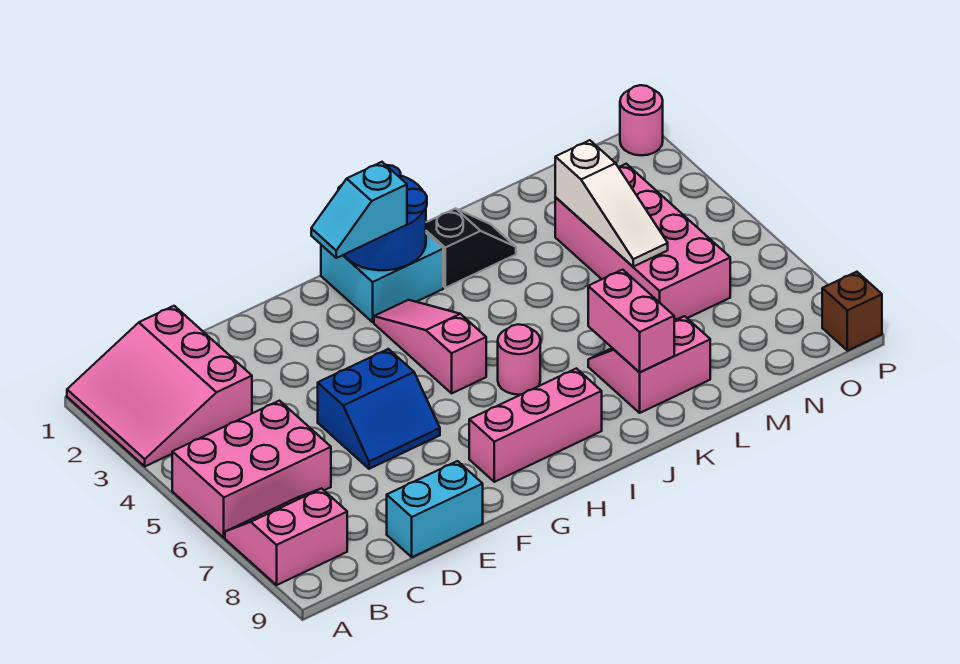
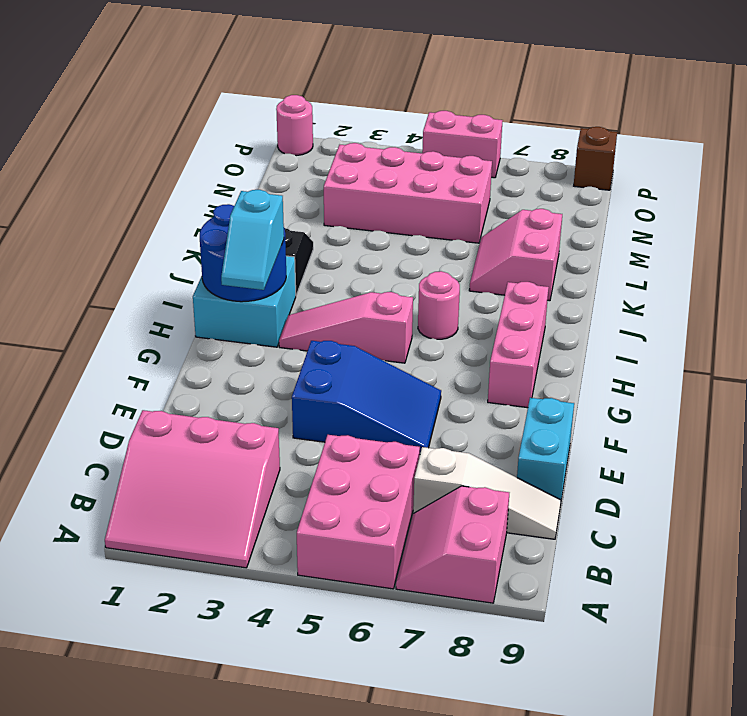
blue 2x2 slope [318,349,440,469] -> blue 2x3 slope [292,341,441,453]
pink 1x2 brick [588,270,674,372] -> pink 1x2 brick moved to [422,111,503,178]
white 1x3 slope [555,140,668,267] -> white 1x3 slope moved to [413,447,561,539]

